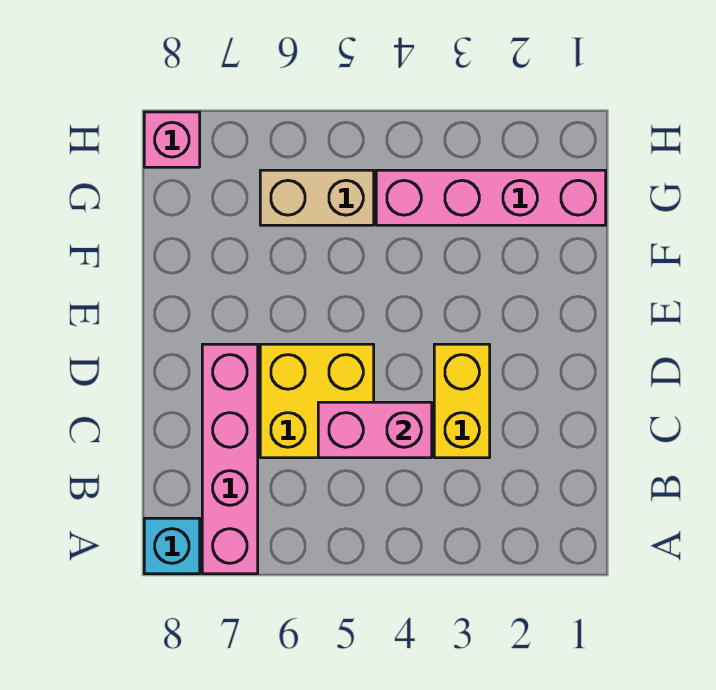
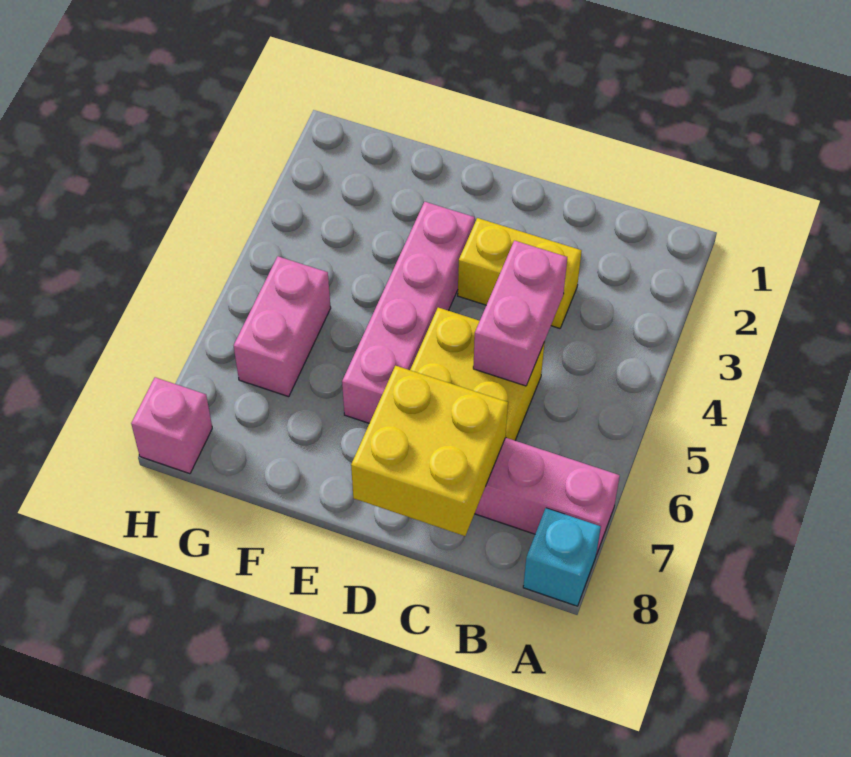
none -> yellow 2x2 brick [351,366,508,536]
pink 1x4 brick [376,170,606,225] -> pink 1x4 brick moved to [342,202,475,423]
tan 1x2 brick [260,170,374,225] -> pink 1x2 brick [234,256,331,397]

